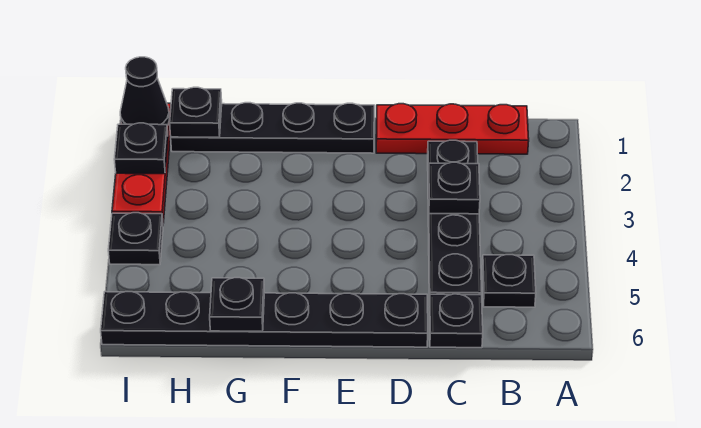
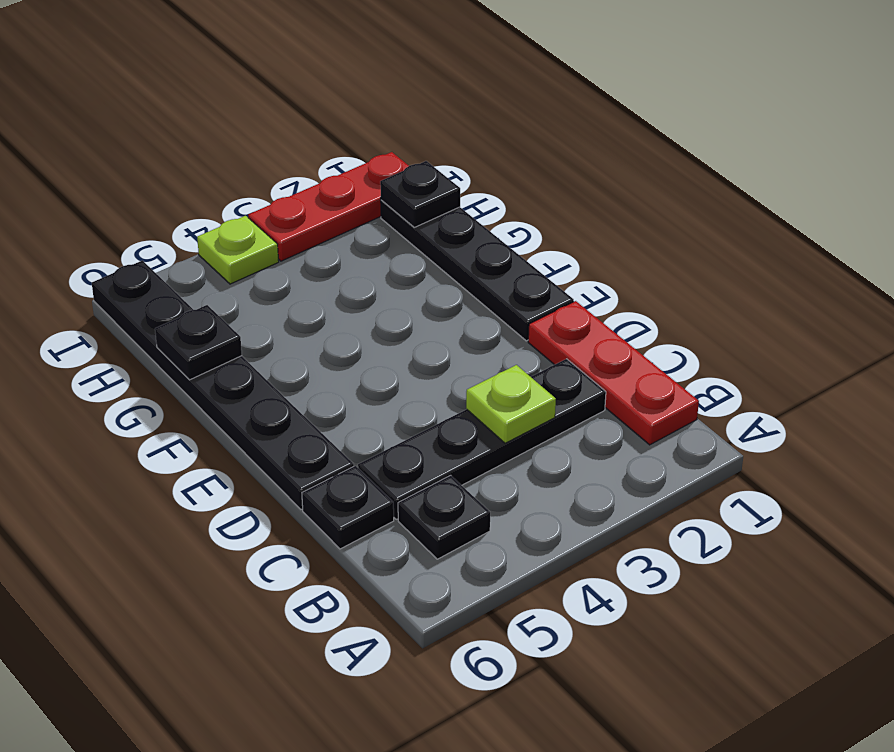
black 1x1 plate [429,162,480,214] -> lime 1x1 plate [466,365,556,443]
black 1x1 cone [120,57,169,126] -> none
black 1x1 plate [114,123,168,174] -> none
black 1x1 plate [108,213,163,265] -> lime 1x1 plate [197,216,279,284]

